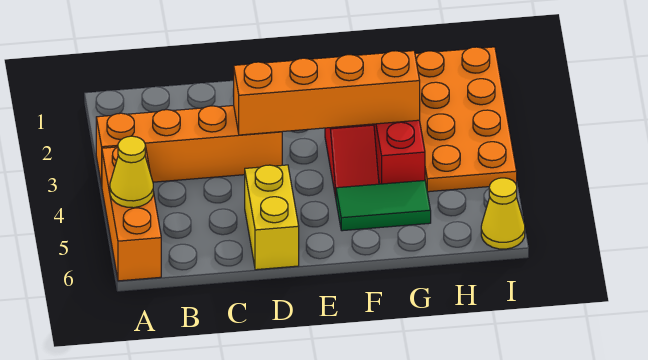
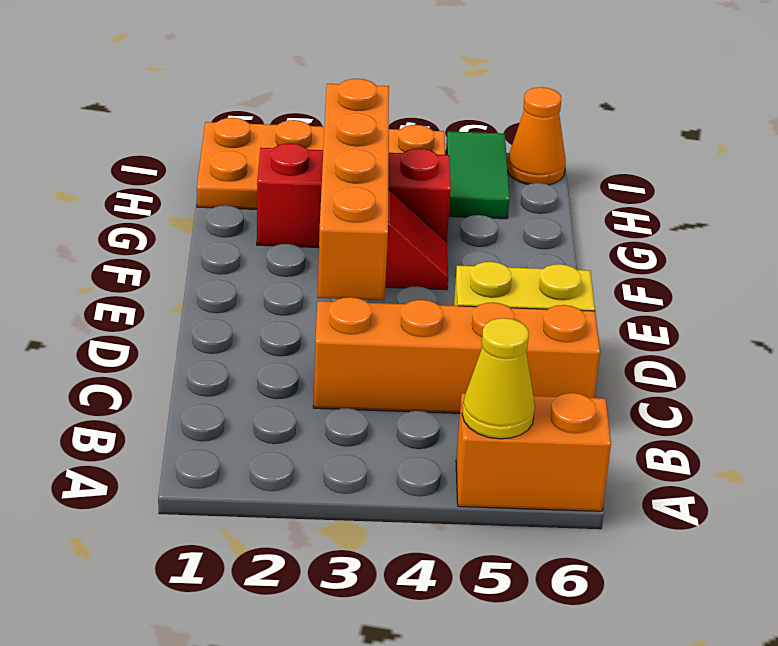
orange 1x4 brick [96,106,282,186] -> orange 1x4 brick turned to [313,297,600,413]
orange 1x3 brick [102,146,161,281] -> orange 1x2 brick [456,393,611,511]
green 1x2 tile [336,180,431,231] -> green 1x2 tile moved to [446,131,510,219]
yellow 1x1 cone [481,178,525,249] -> orange 1x1 cone [507,87,566,185]

